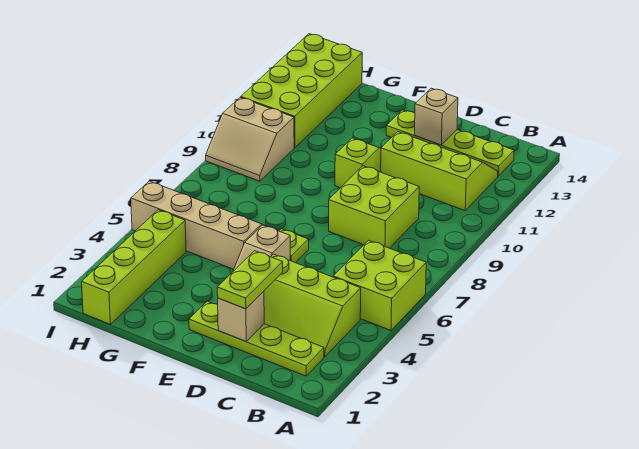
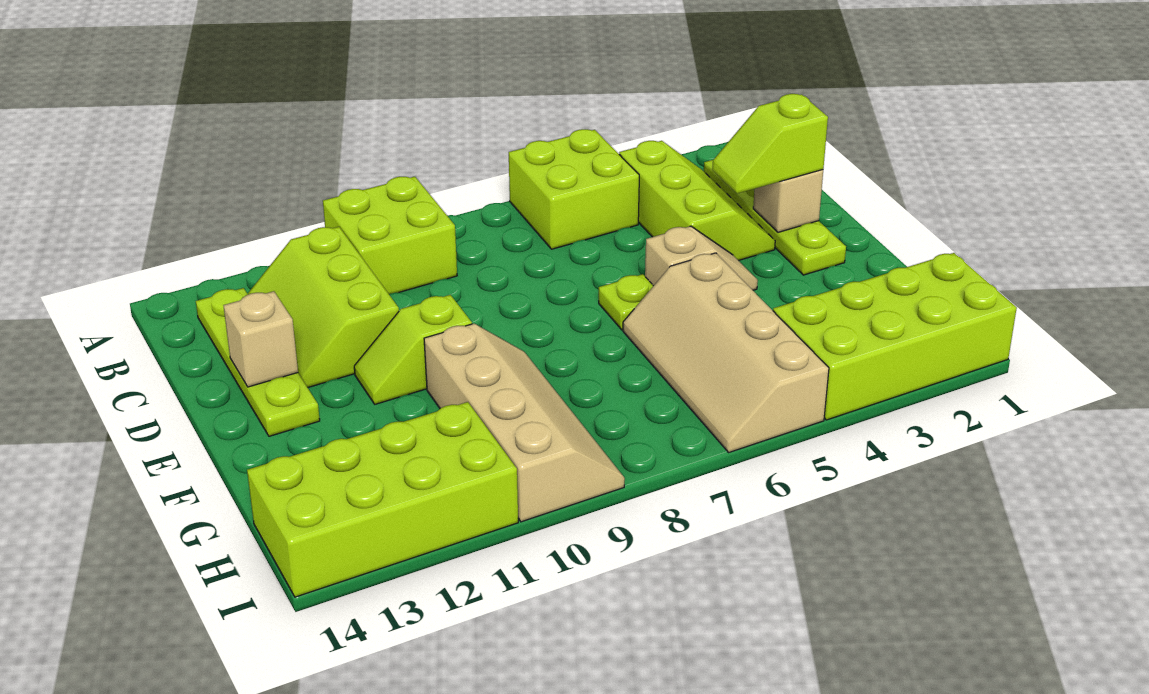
lime 2x2 brick [329,166,419,248] -> lime 2x2 brick moved to [323,177,457,294]
lime 1x2 plate [217,251,283,309] -> lime 1x2 slope [712,94,828,194]
lime 1x4 brick [82,210,186,324] -> lime 2x4 brick [773,253,1017,420]
tan 2x2 slope [206,97,294,181] -> tan 2x4 slope [424,323,625,522]

